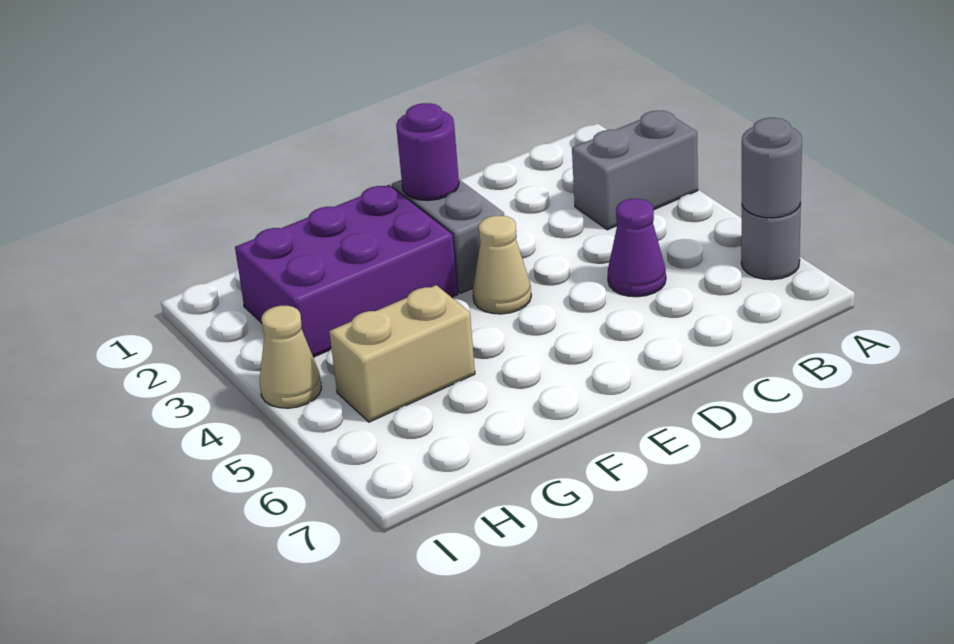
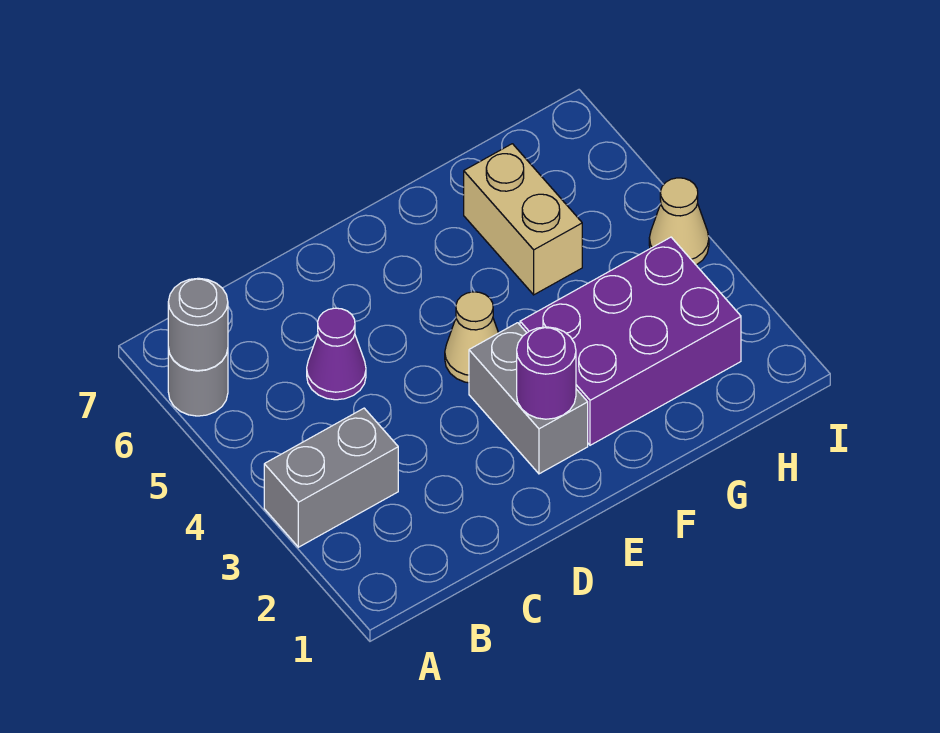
tan 1x2 brick [329,285,475,422] -> tan 1x2 brick turned to [464,144,582,295]

